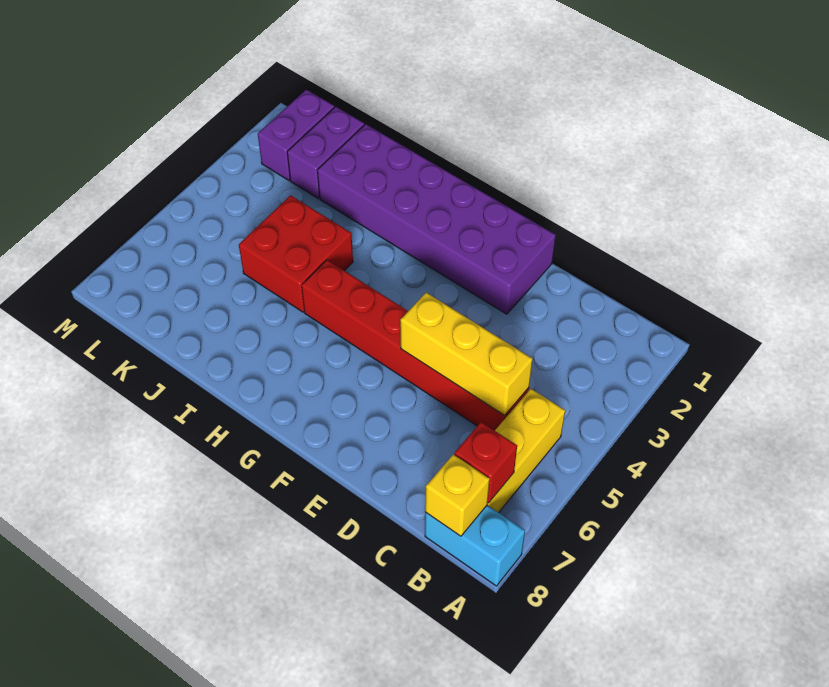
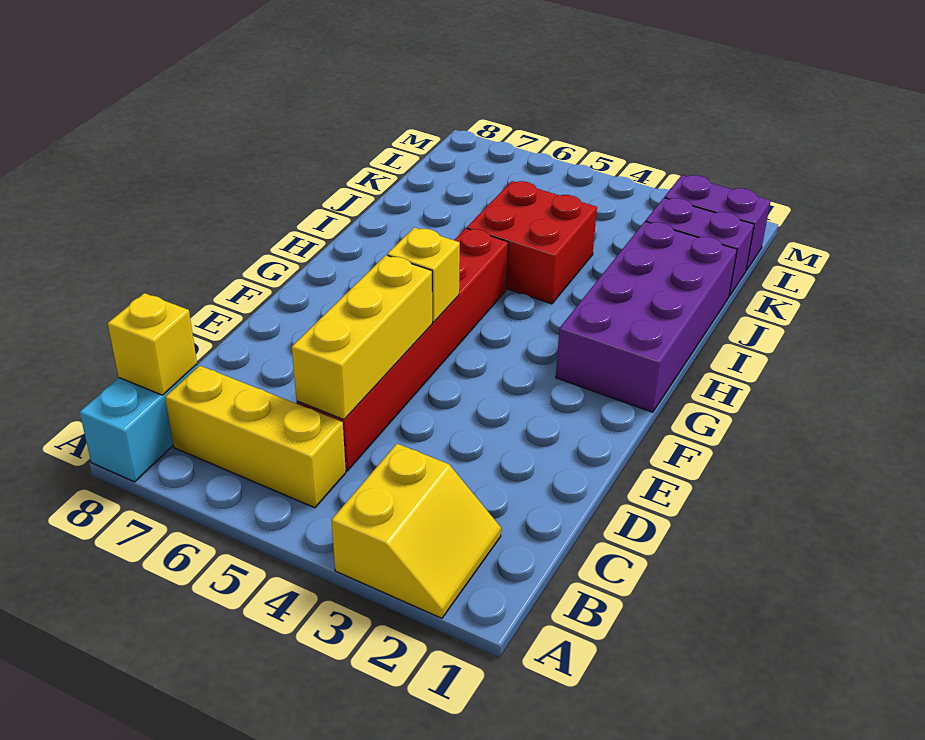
none -> yellow 2x2 slope [331,444,501,618]
red 1x1 brick [454,422,517,503] -> none
purple 2x6 brick [317,124,556,314] -> purple 2x4 brick [556,221,737,412]
none -> yellow 1x1 brick [387,228,460,322]

